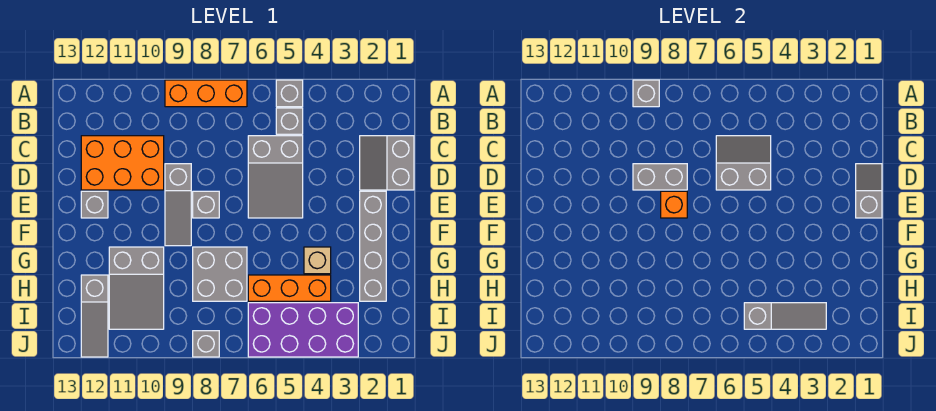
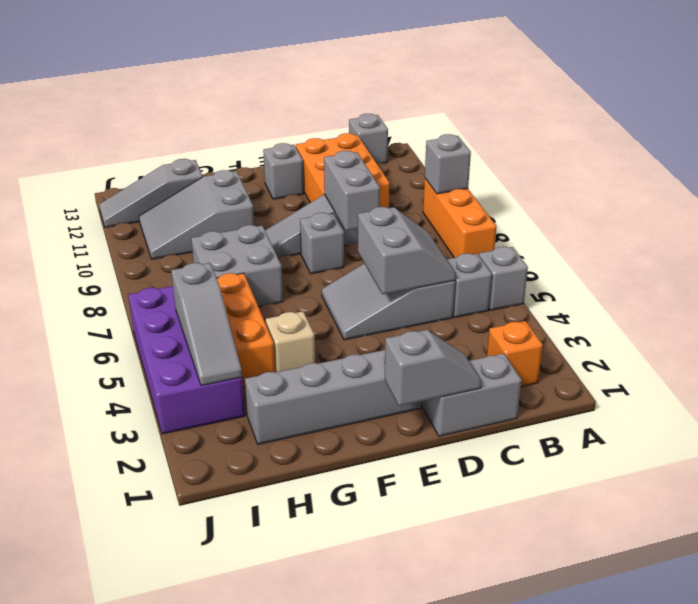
orange 1x1 brick [661,191,687,218] -> orange 1x1 brick moved to [487,321,543,387]
grey 1x1 brick [193,331,219,357] -> grey 1x1 brick moved to [349,114,388,163]

